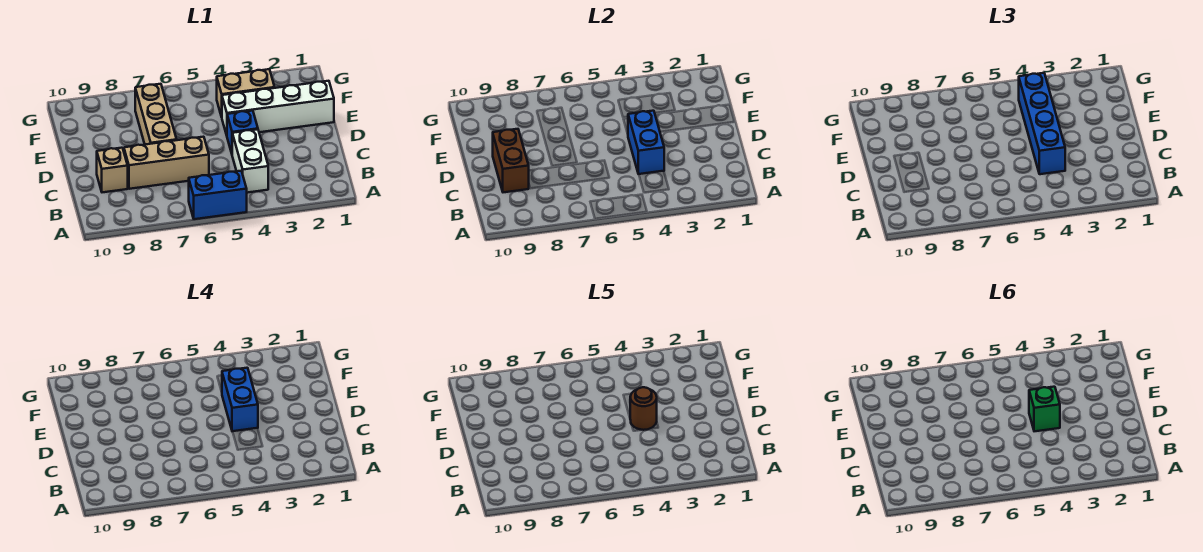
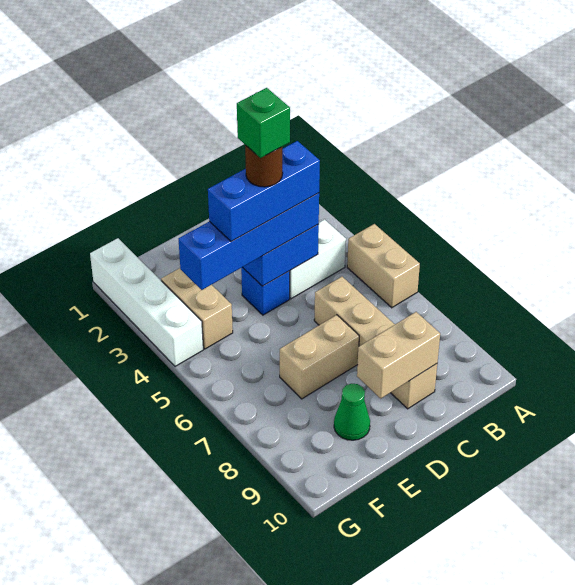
blue 1x2 brick [189,171,247,219] -> tan 1x2 brick [347,224,420,308]
brown 1x2 brick [493,129,529,192] -> tan 1x2 brick [357,312,440,398]
blue 1x2 brick [222,368,258,432] -> blue 1x3 brick [208,141,320,242]
tan 1x3 brick [135,84,177,144] -> tan 1x2 brick [280,315,359,399]
white 1x4 brick [222,81,334,135] -> white 1x4 brick moved to [90,238,203,366]
none -> green 1x1 cone [334,384,370,440]

